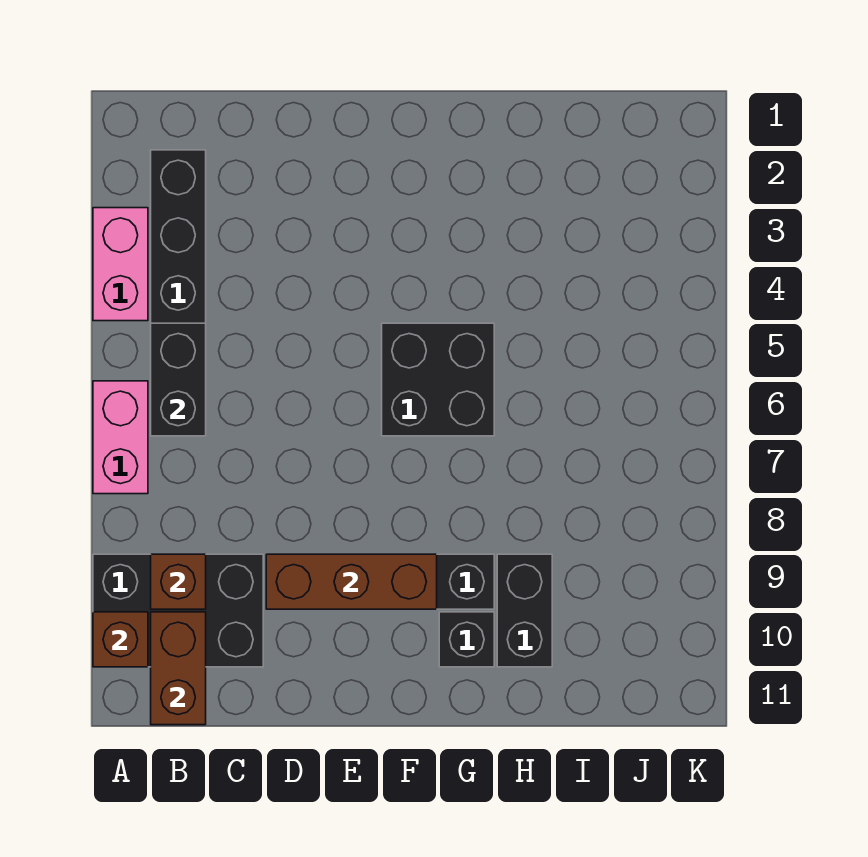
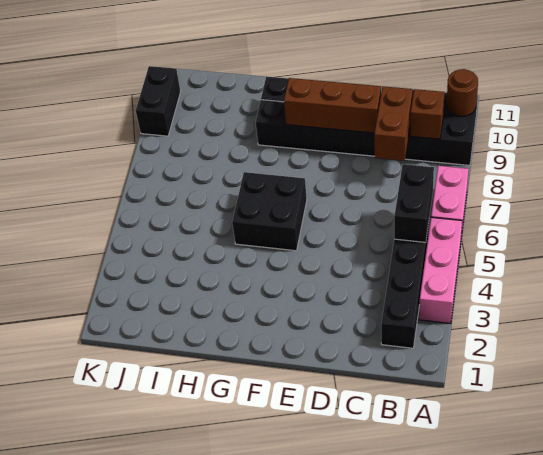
pink 1x2 brick [93,208,148,321] -> pink 1x3 brick [419,217,462,324]
brown 1x1 brick [93,612,148,667] -> brown 1x1 round brick [447,69,478,116]
brown 1x2 brick [151,612,206,725] -> brown 1x2 brick moved to [374,86,413,161]
black 1x2 brick [497,554,552,667] -> black 1x2 brick moved to [136,66,181,136]

